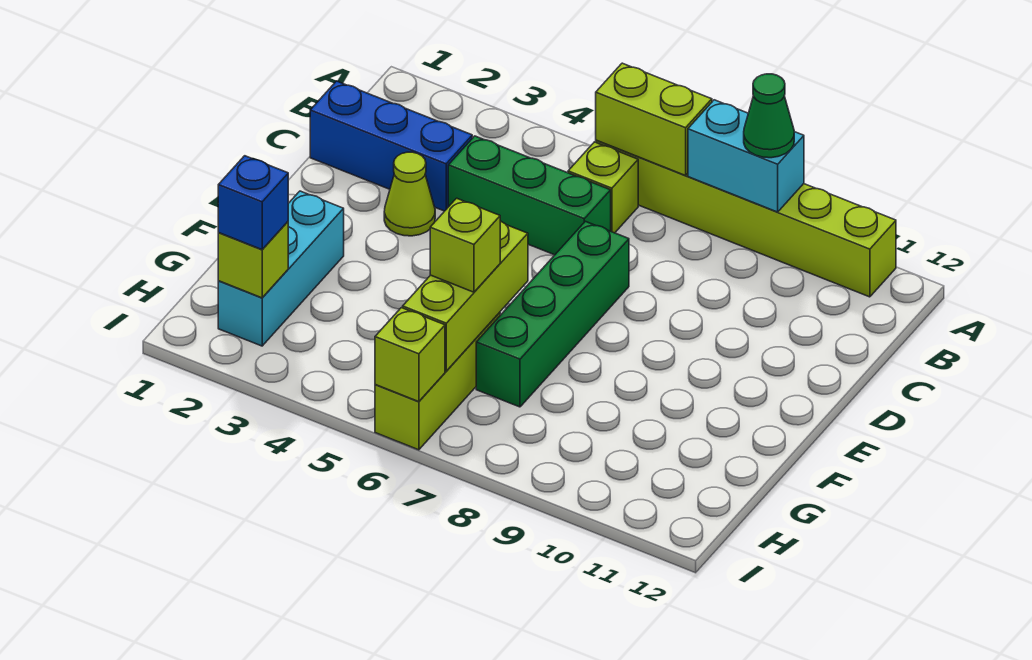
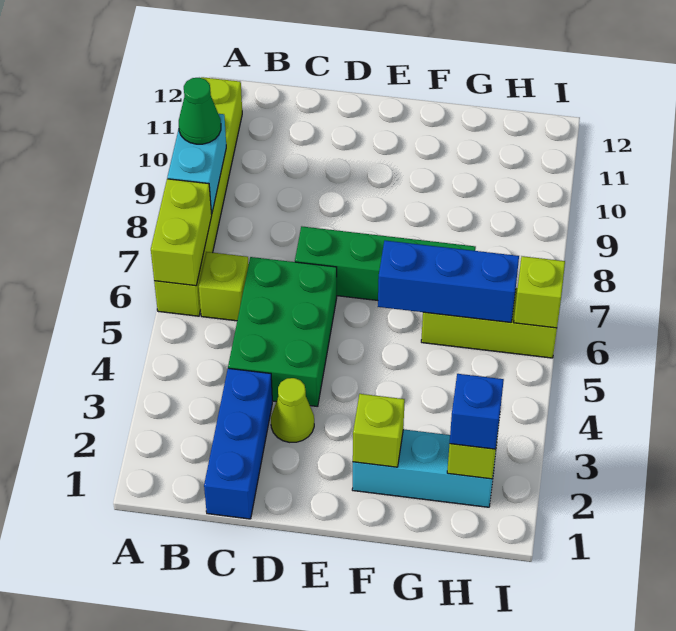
green 1x3 brick [448,136,611,255] -> green 2x3 brick [228,257,337,407]
lime 1x3 brick [403,221,528,371] -> blue 1x3 brick [378,241,519,323]
lime 1x1 brick [430,198,500,292] -> lime 1x1 brick moved to [353,394,405,467]

